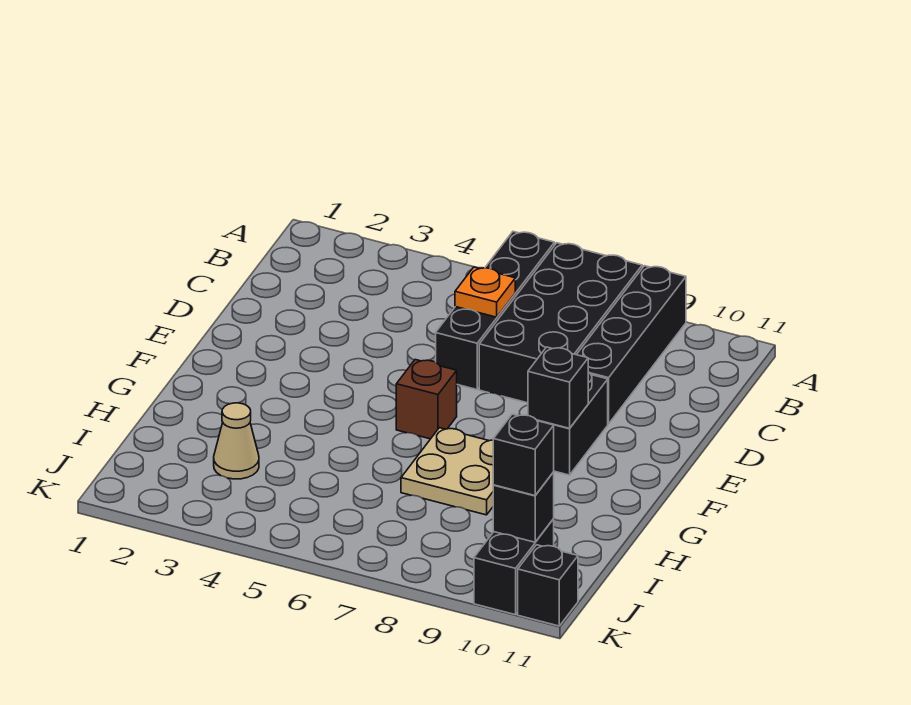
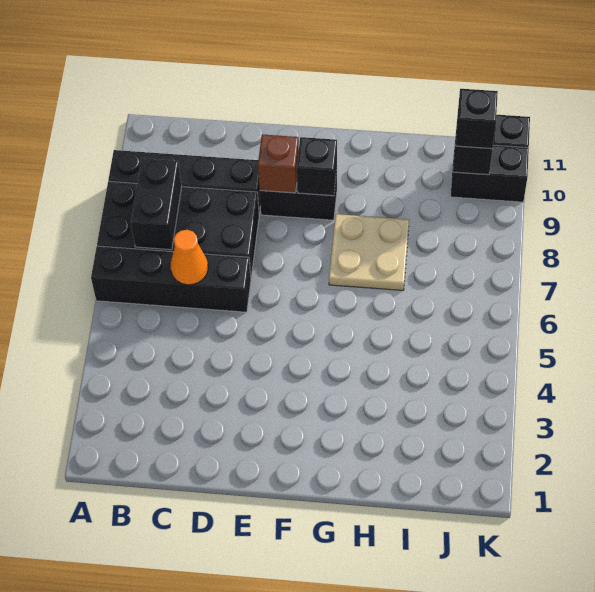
none -> black 1x2 brick [131,158,182,250]
orange 1x1 plate [455,267,515,317] -> orange 1x1 cone [170,230,208,285]
brown 1x1 brick [396,360,457,439] -> brown 1x1 brick moved to [258,134,299,193]
tan 1x1 cone [214,403,259,479] -> none

